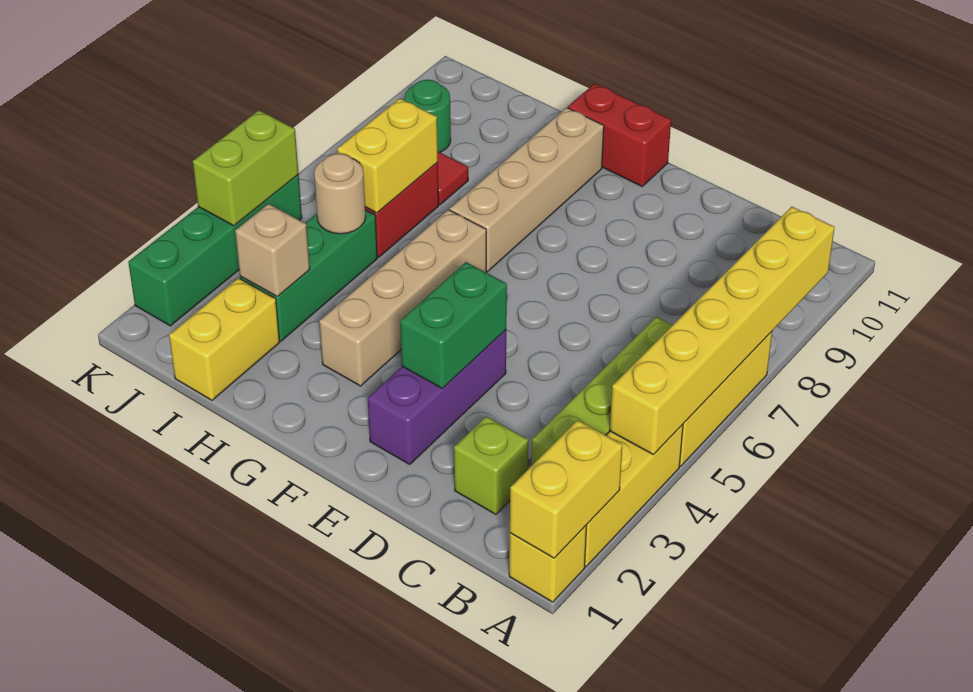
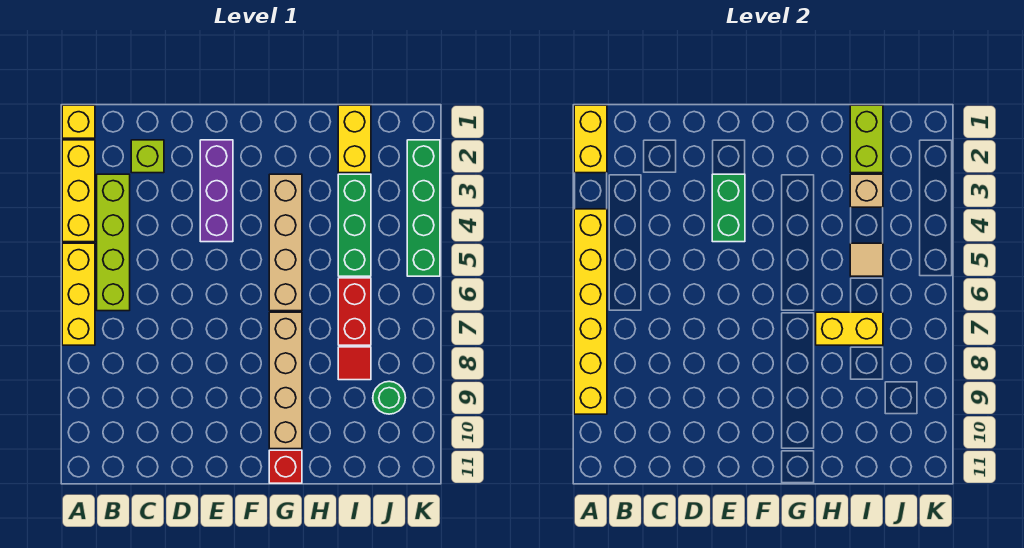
red 1x2 brick [568,84,671,186] -> red 1x1 brick [269,450,302,483]
tan 1x1 round brick [314,154,365,234] -> tan 1x1 tile [850,243,883,276]
yellow 1x2 brick [337,98,438,213] -> yellow 1x2 brick turned to [816,312,883,345]
lime 1x2 brick [193,110,298,226] -> lime 1x2 brick moved to [850,105,883,173]

